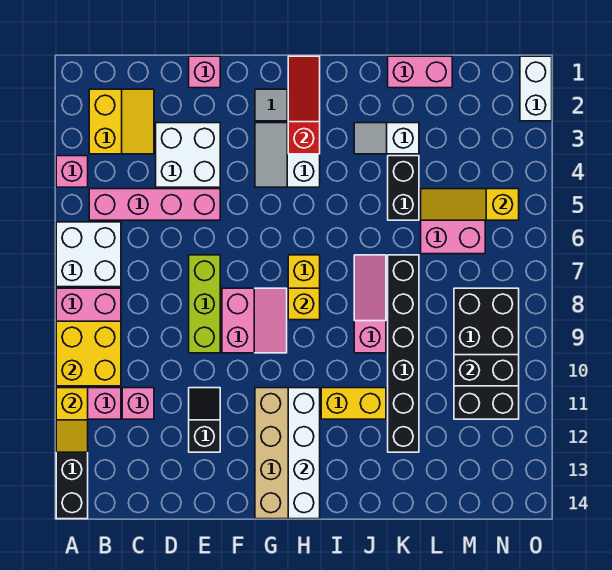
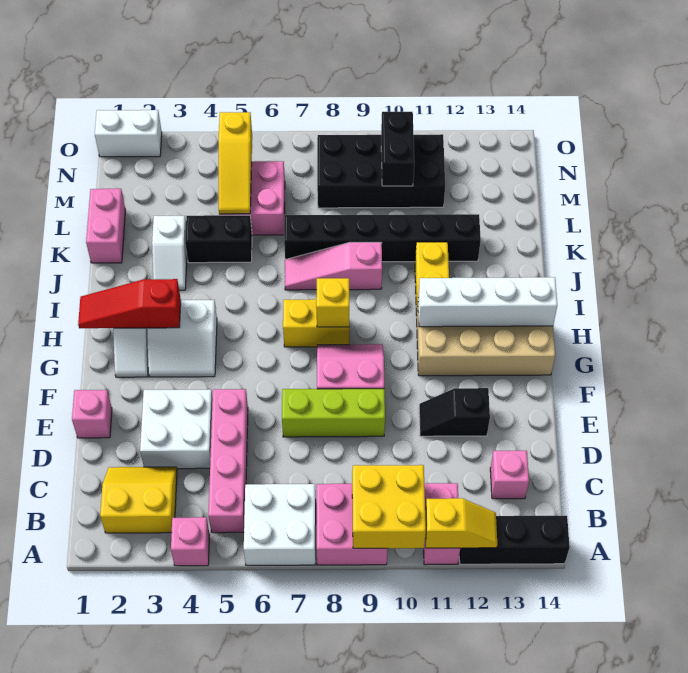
pink 1x1 brick [122,388,154,419] -> pink 1x1 brick moved to [490,451,529,499]

